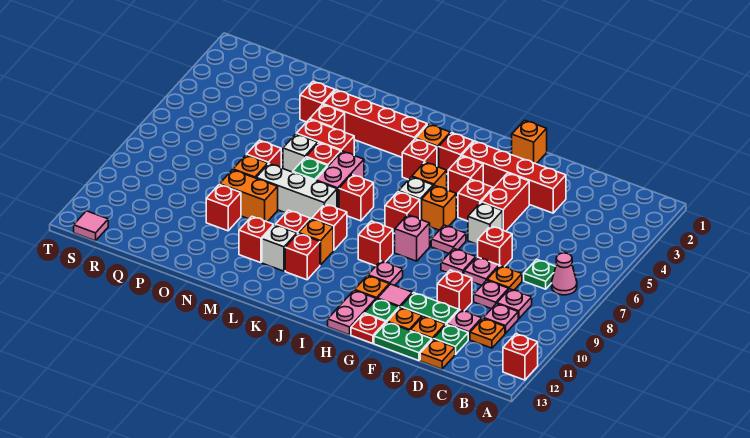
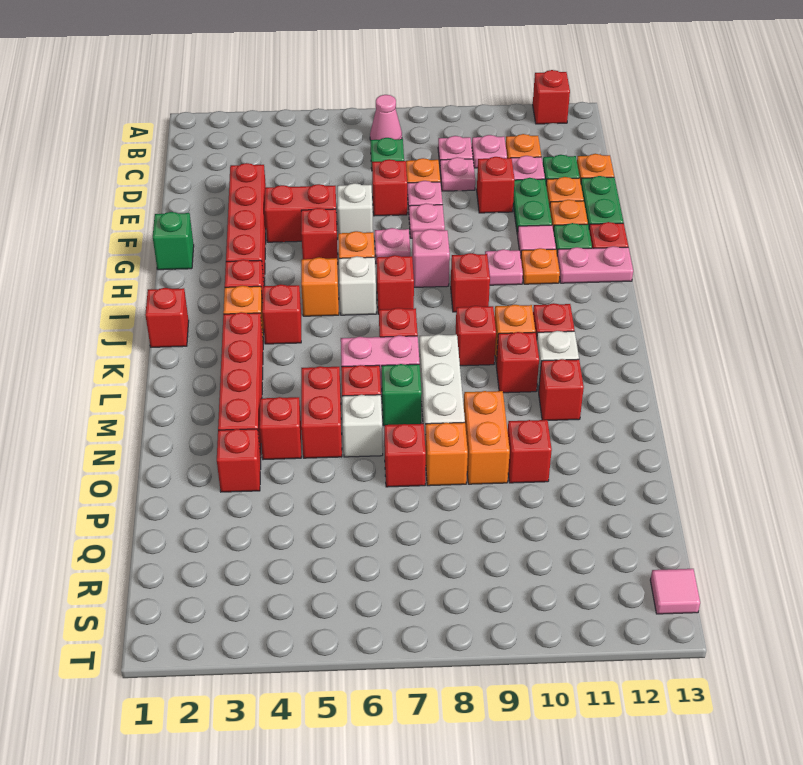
orange 1x1 brick [511,120,547,164] -> green 1x1 brick [153,212,194,270]
red 1x1 brick [448,156,483,198] -> red 1x1 brick moved to [145,288,189,347]

